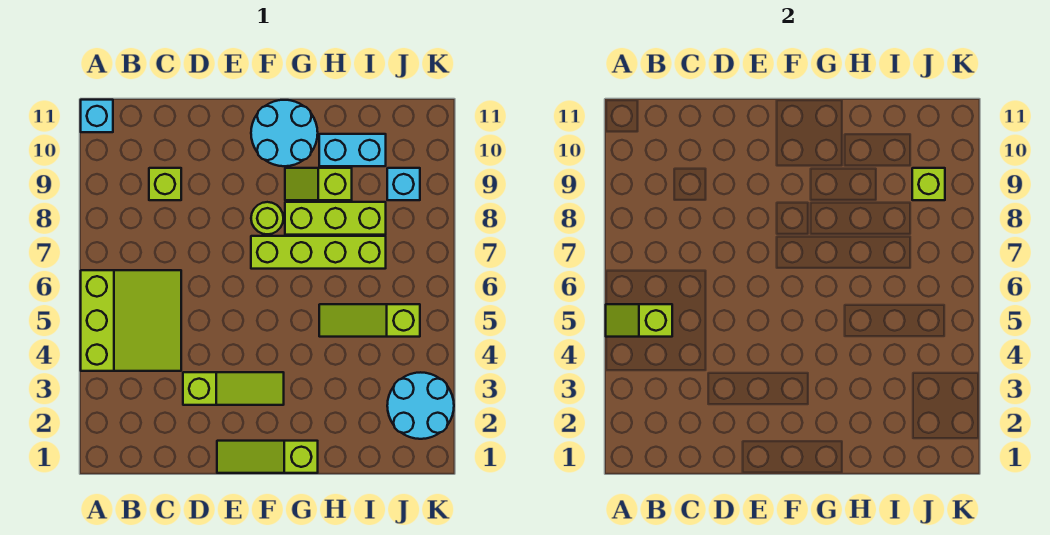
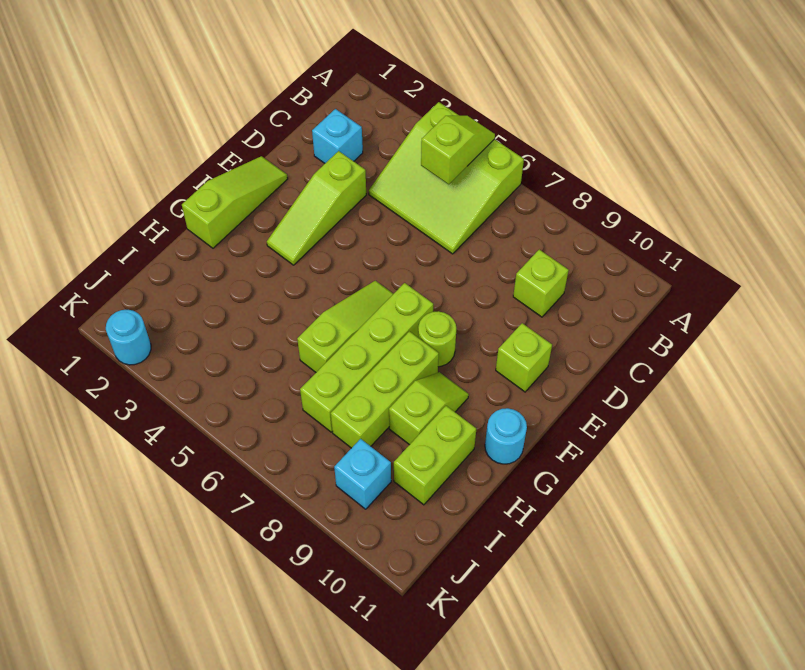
cyan 1x1 brick [81,100,113,132] -> cyan 1x1 brick moved to [312,109,363,163]
cyan 2x2 round brick [251,100,318,166] -> cyan 1x1 round brick [485,408,527,464]
lime 1x3 slope [319,304,420,337] -> lime 1x3 slope moved to [297,281,393,372]
cyan 1x2 brick [319,134,386,166] -> lime 1x2 brick [394,406,476,505]
cyan 2x2 round brick [387,372,454,439] -> cyan 1x1 round brick [106,310,151,365]
lime 1x1 brick [912,168,945,200] -> lime 1x1 brick moved to [496,323,552,392]

